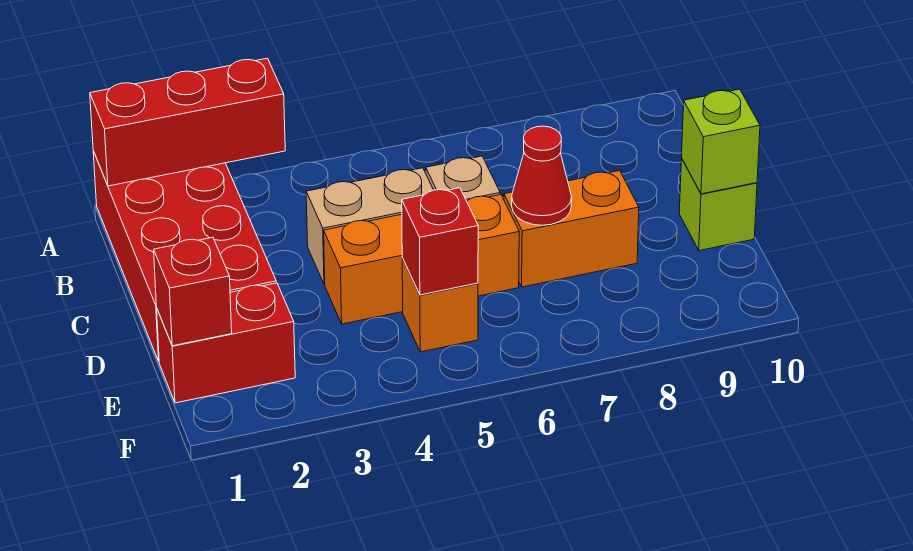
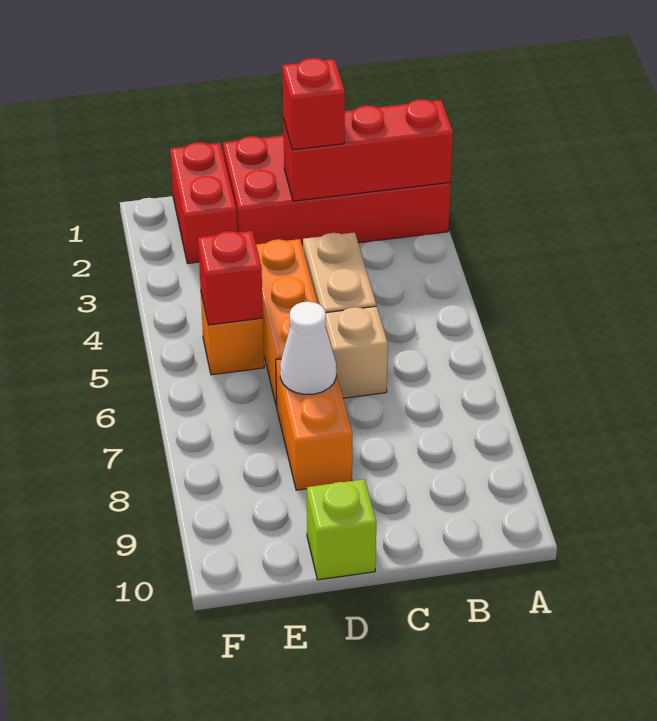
red 1x3 brick [90,58,285,186] -> red 1x3 brick turned to [283,99,453,201]
red 1x1 cone [512,126,572,225] -> white 1x1 cone [280,301,336,394]
lime 1x1 brick [682,89,760,194] -> none
red 1x1 brick [154,237,232,346] -> red 1x1 brick moved to [282,58,345,150]

